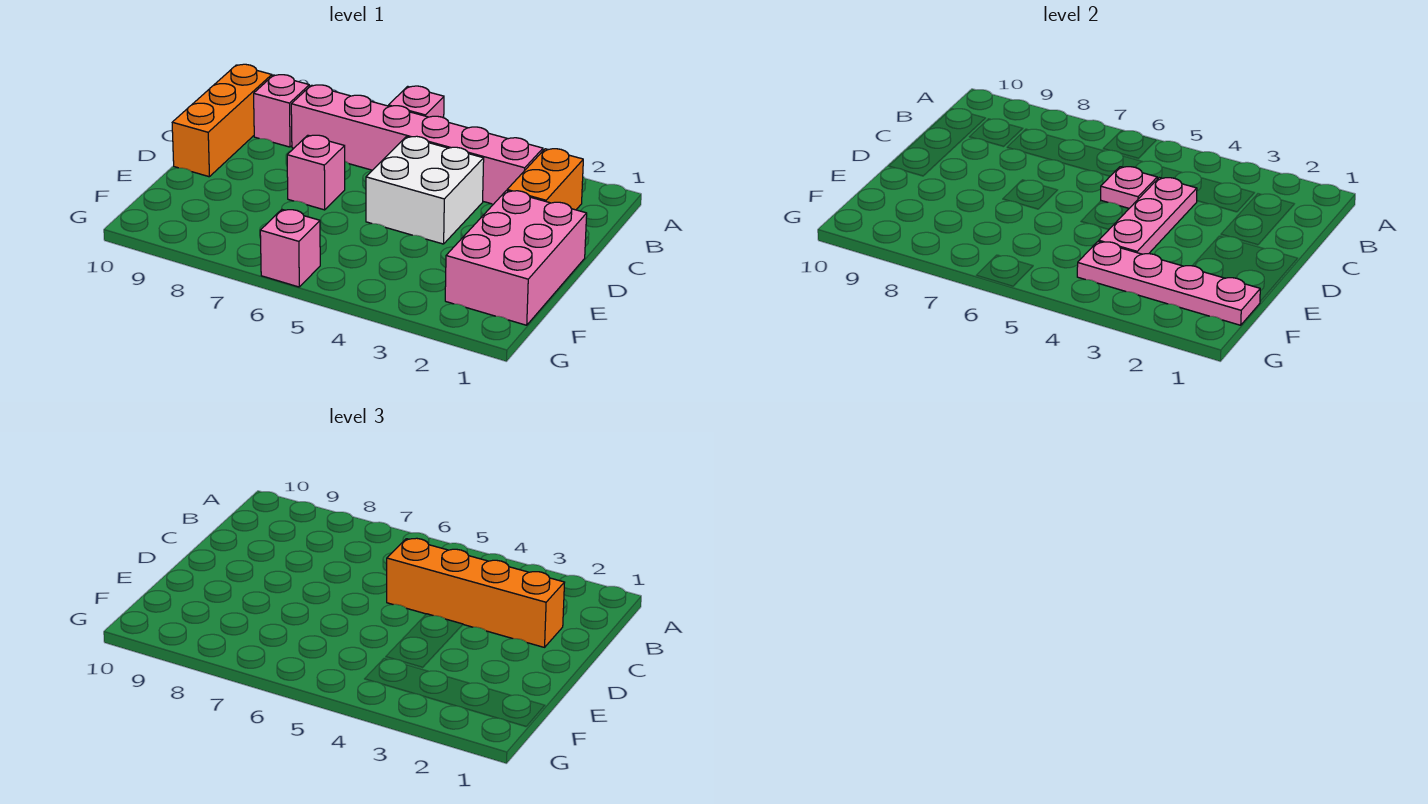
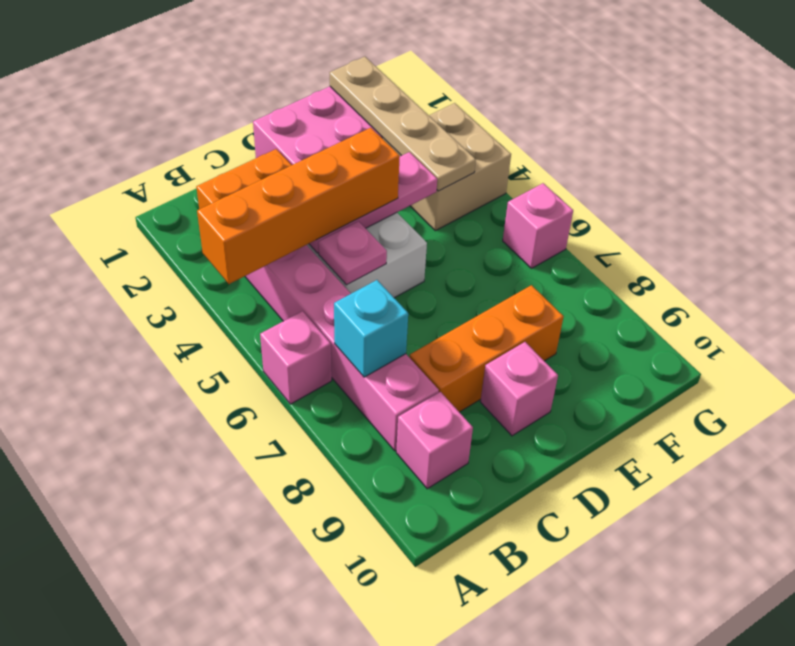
none -> cyan 1x1 brick [334,280,408,377]
orange 1x3 brick [172,64,272,177] -> orange 1x3 brick moved to [410,285,564,412]
orange 1x4 brick [387,538,565,647] -> orange 1x4 brick turned to [197,128,400,284]
pink 1x1 brick [287,135,345,210] -> pink 1x1 brick moved to [480,342,558,436]
pink 1x4 plate [1077,241,1260,325] -> tan 1x4 plate [330,57,476,191]
none -> tan 2x2 brick [383,103,511,231]

